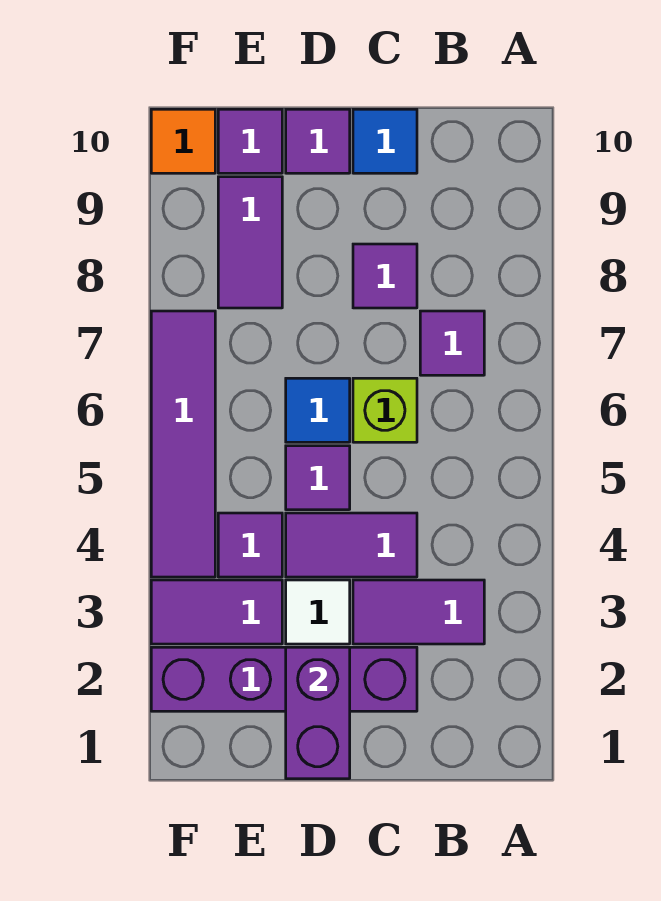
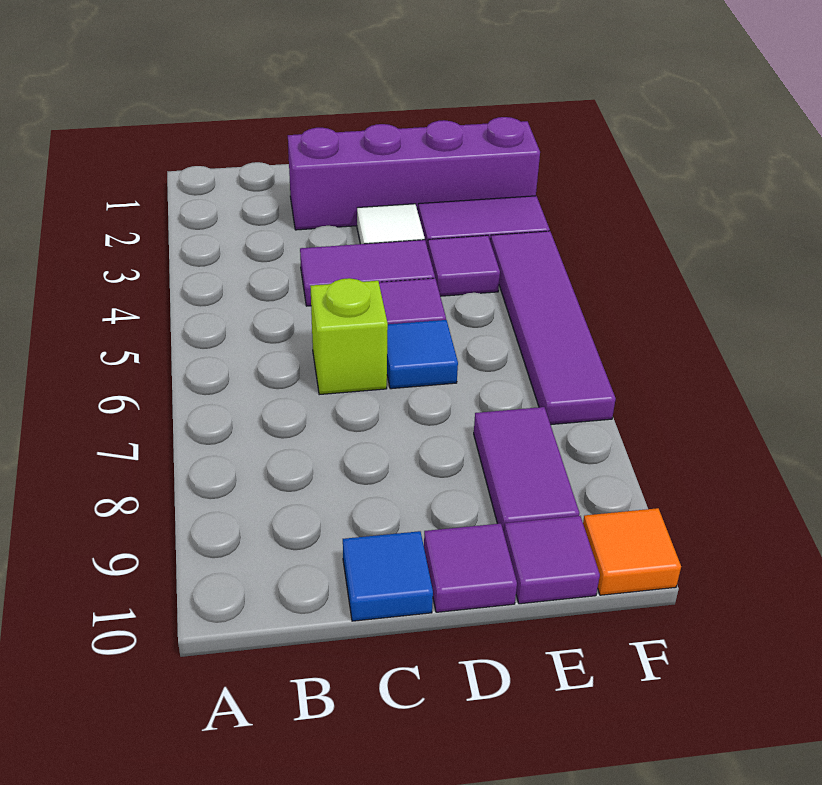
purple 1x2 tile [353,580,484,644] -> none
purple 1x1 tile [420,311,484,375] -> none
purple 1x1 tile [353,244,417,308] -> none
purple 1x2 brick [286,647,350,779] -> none

